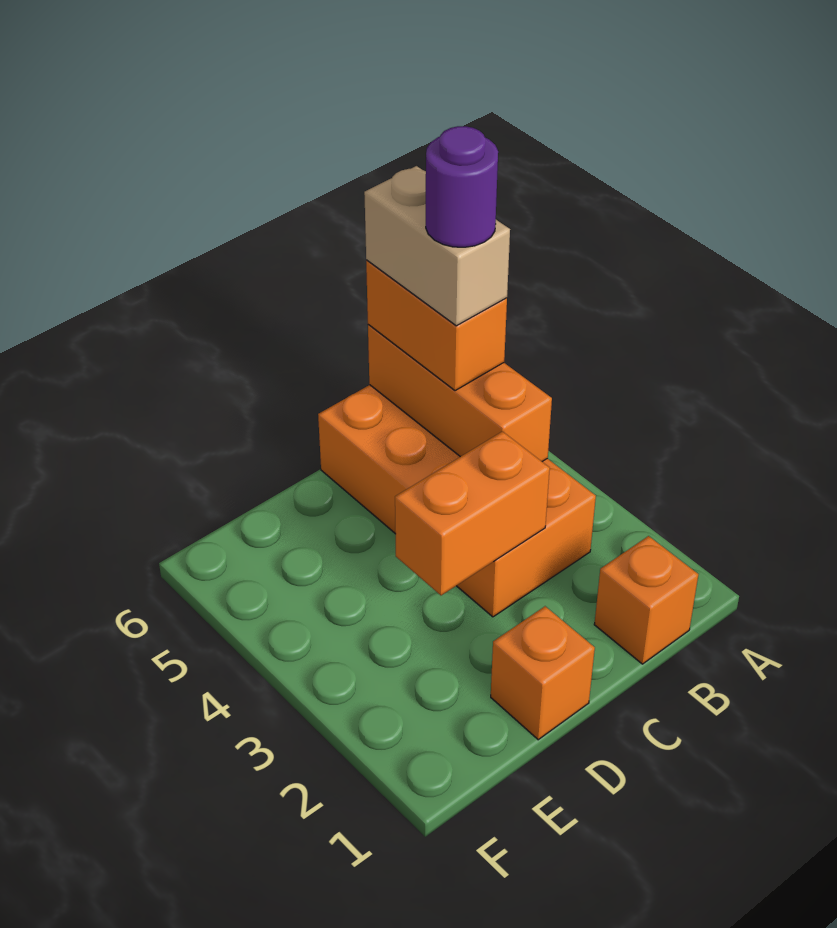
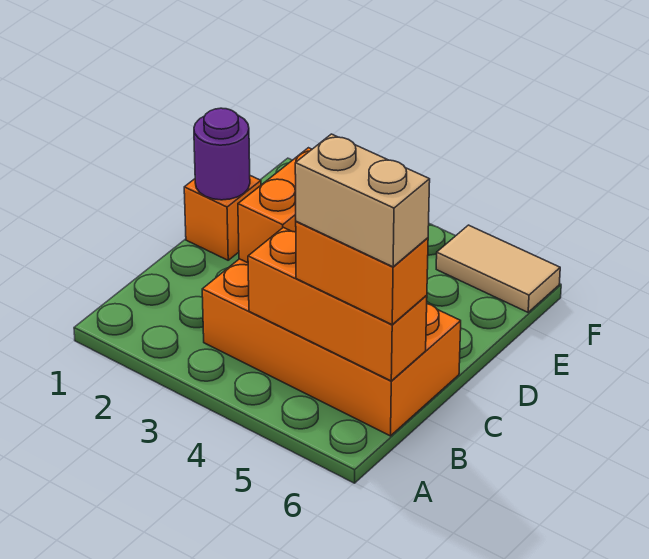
orange 1x1 brick [594,536,698,664] -> none
purple 1x1 round brick [426,126,498,247] -> purple 1x1 round brick moved to [194,108,250,200]
none -> tan 1x2 tile [436,225,560,312]

